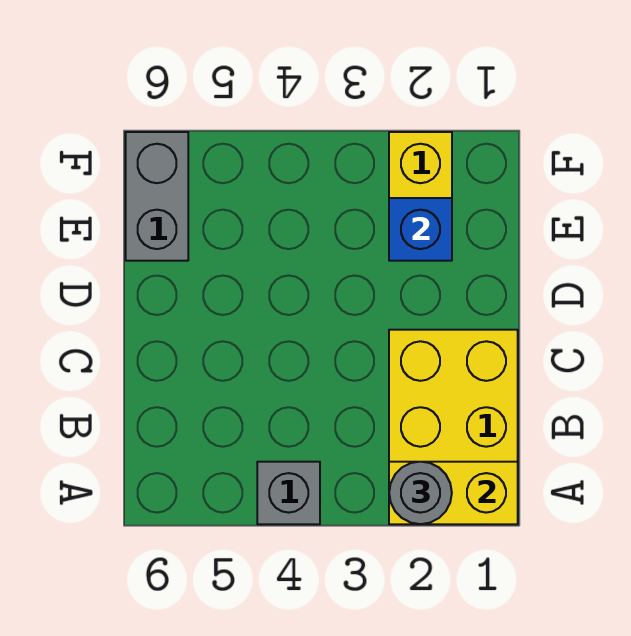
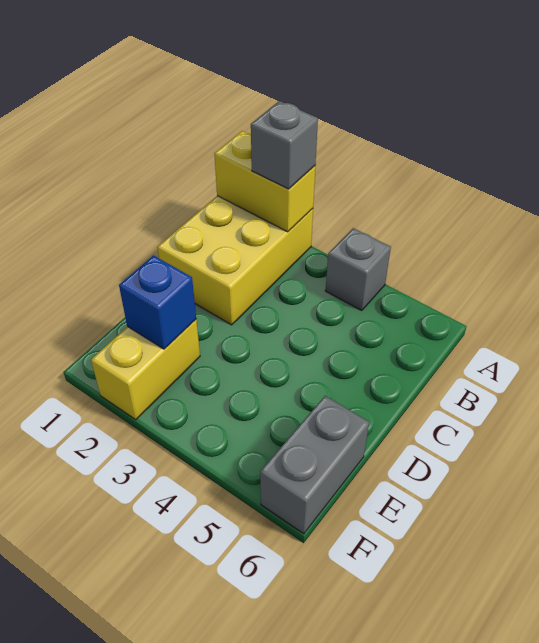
grey 1x1 round brick [389,462,452,524] -> grey 1x1 brick [251,101,318,189]

